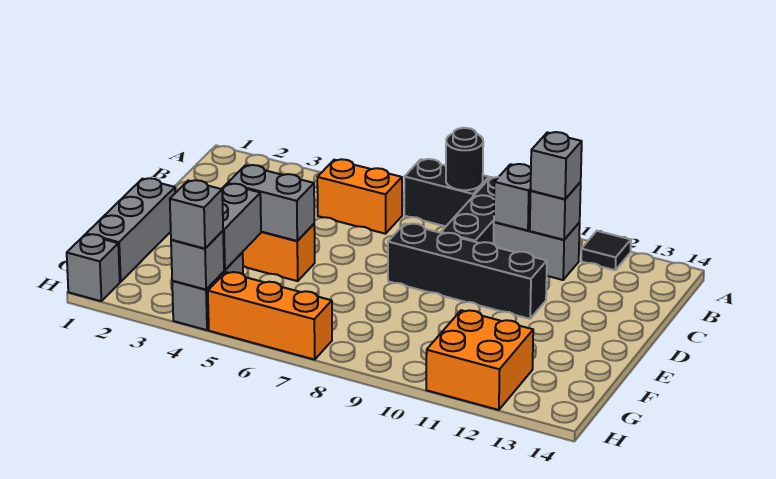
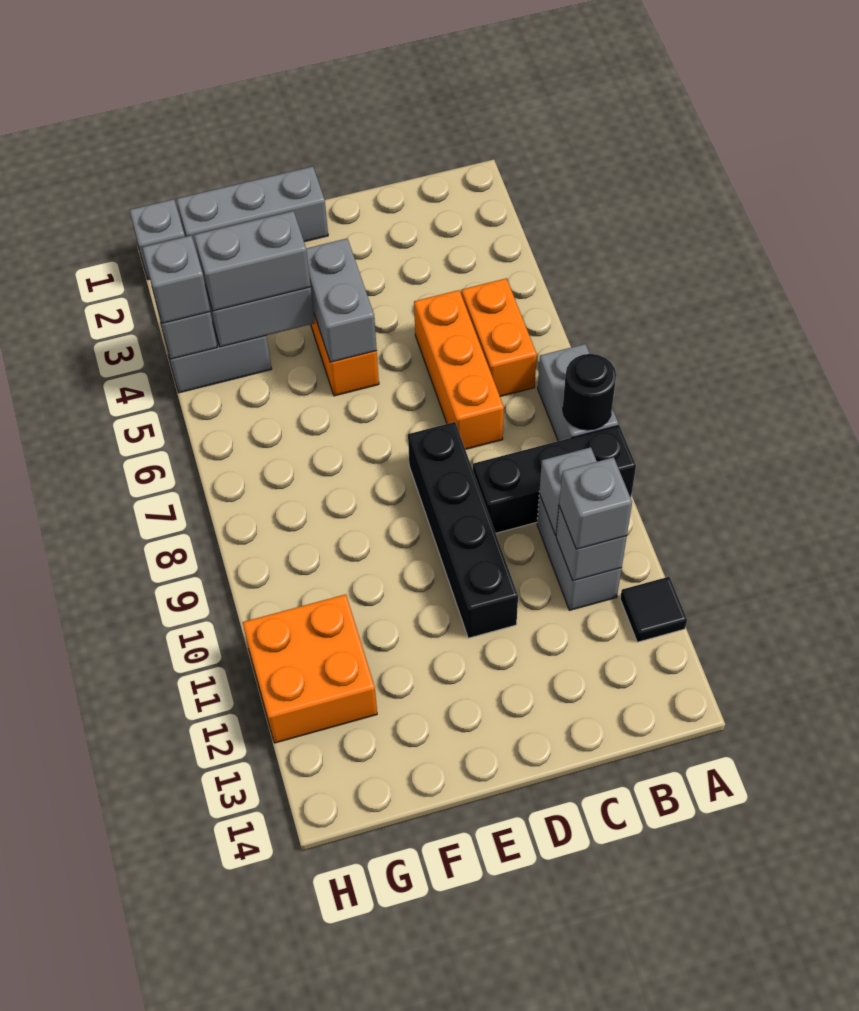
black 1x2 brick [404,159,489,226] -> grey 1x2 brick [538,344,618,441]
none -> grey 1x2 brick [194,211,311,311]
orange 1x3 brick [208,272,332,360] -> orange 1x3 brick moved to [414,290,504,450]

